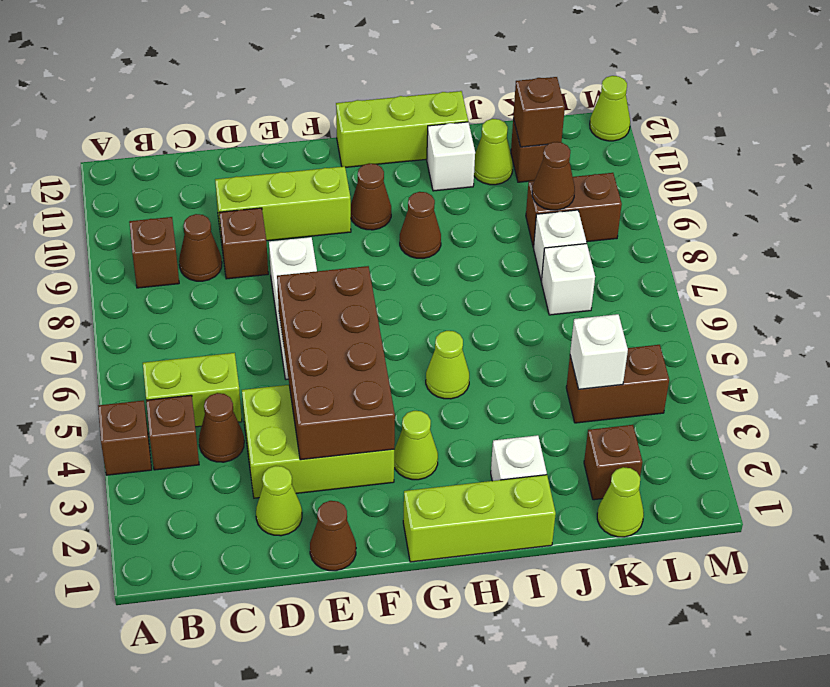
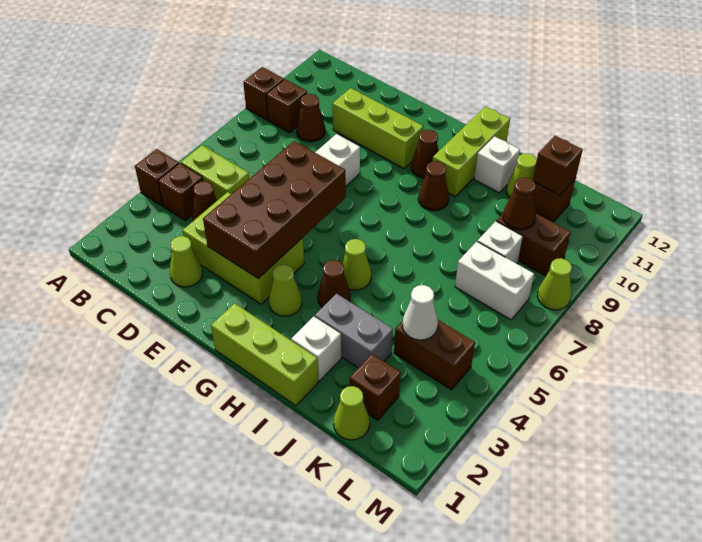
brown 1x1 brick [219,208,268,279] -> brown 1x1 brick moved to [243,67,284,120]
brown 1x1 cone [310,501,356,571] -> brown 1x1 cone moved to [318,260,350,307]
lime 1x3 brick [336,91,468,167] -> lime 1x3 brick turned to [433,106,510,196]
none -> grey 1x2 brick [315,294,393,368]
white 1x1 brick [570,314,628,389] -> white 1x1 cone [402,285,438,340]
white 1x1 brick [541,244,595,315] -> white 1x2 brick [455,242,534,320]
lime 1x1 cone [590,76,630,141] -> lime 1x1 cone moved to [537,258,572,310]

